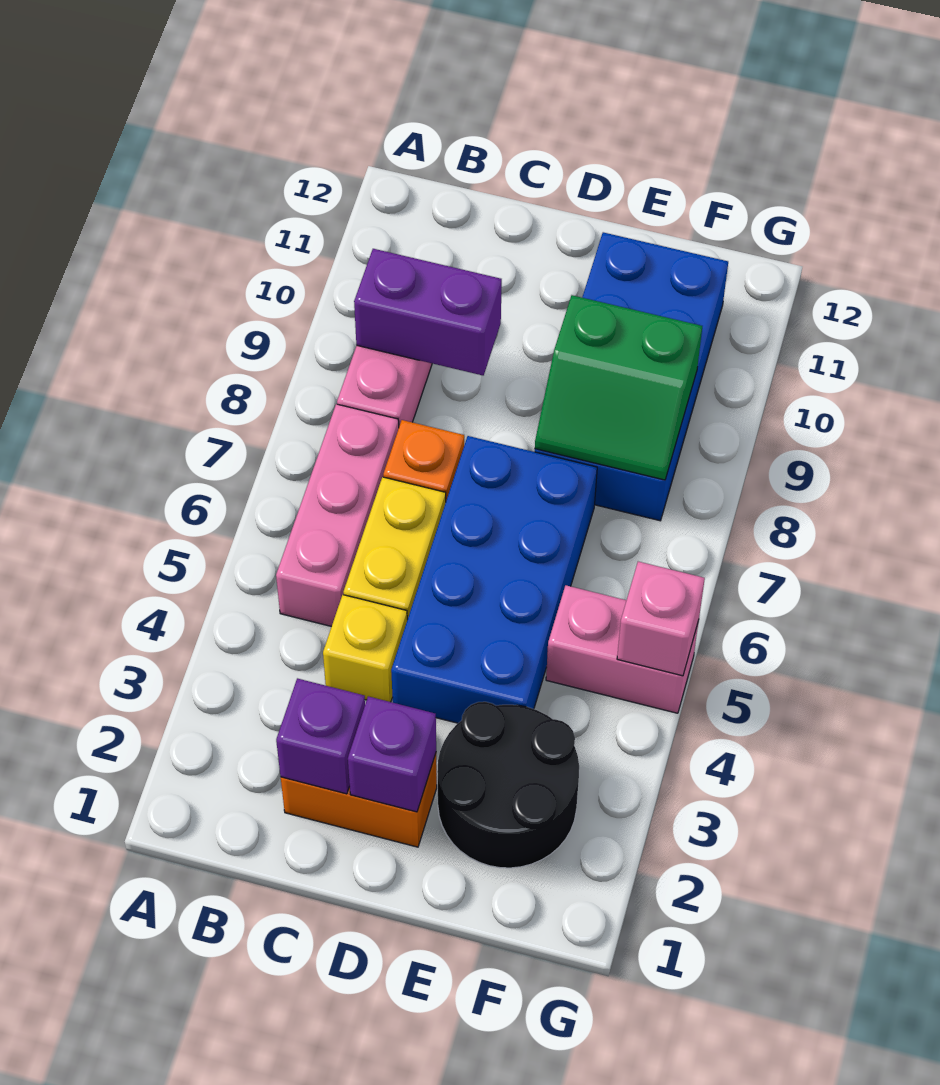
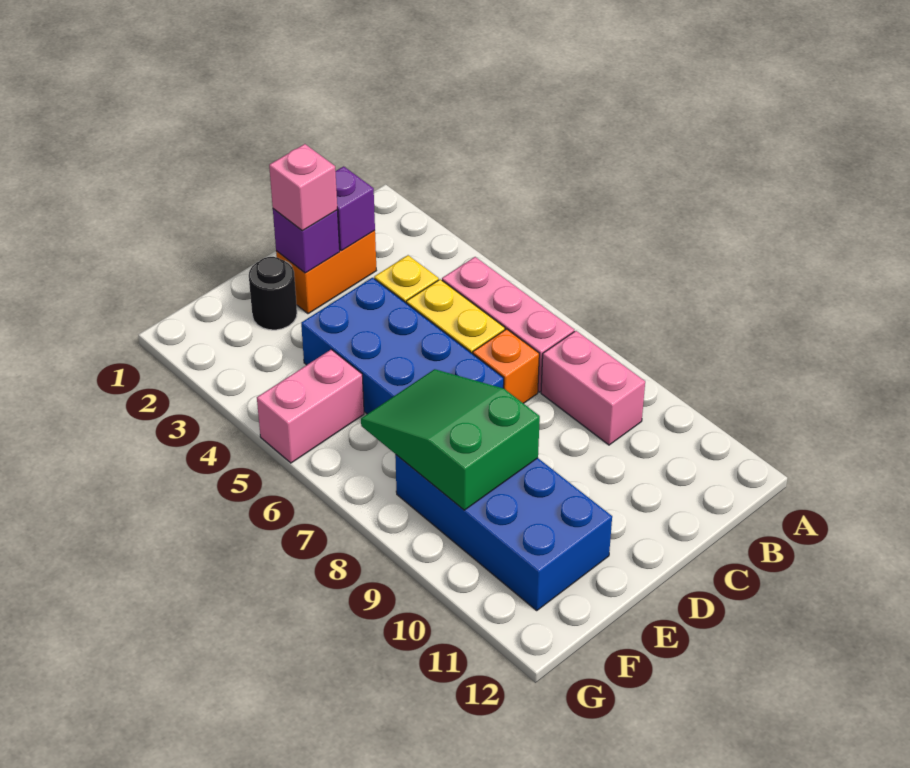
purple 1x2 brick [354,249,502,375] -> none
black 2x2 round brick [437,702,579,868] -> black 1x1 round brick [249,257,297,330]
green 2x2 slope [535,295,702,480] -> green 2x3 slope [361,369,540,510]
pink 1x1 brick [617,562,705,676] -> pink 1x1 brick moved to [269,144,337,231]

